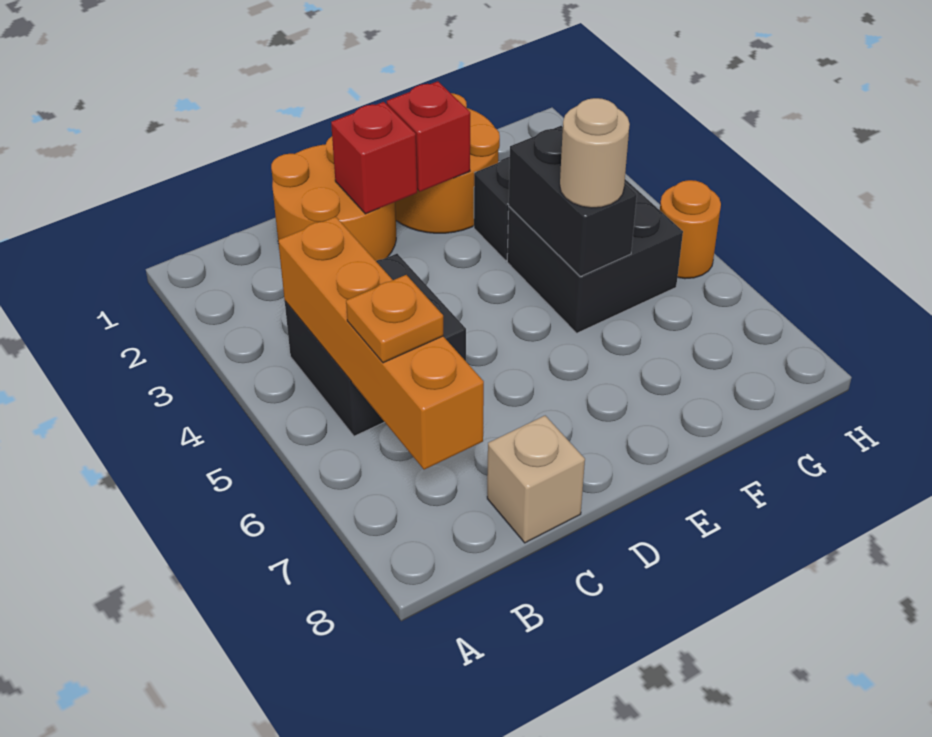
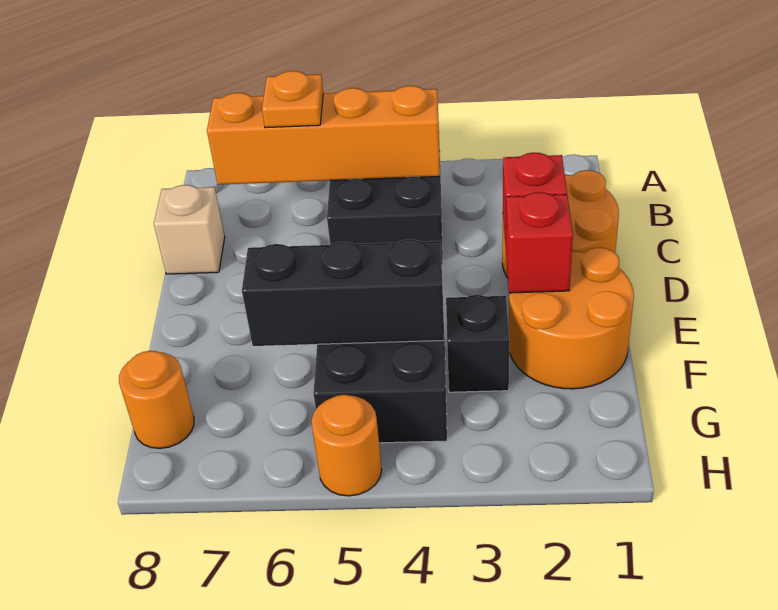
black 1x2 brick [509,126,637,276] -> black 1x3 brick [242,239,444,346]
tan 1x1 round brick [560,98,630,208] -> none
none -> orange 1x1 round brick [119,351,194,448]

